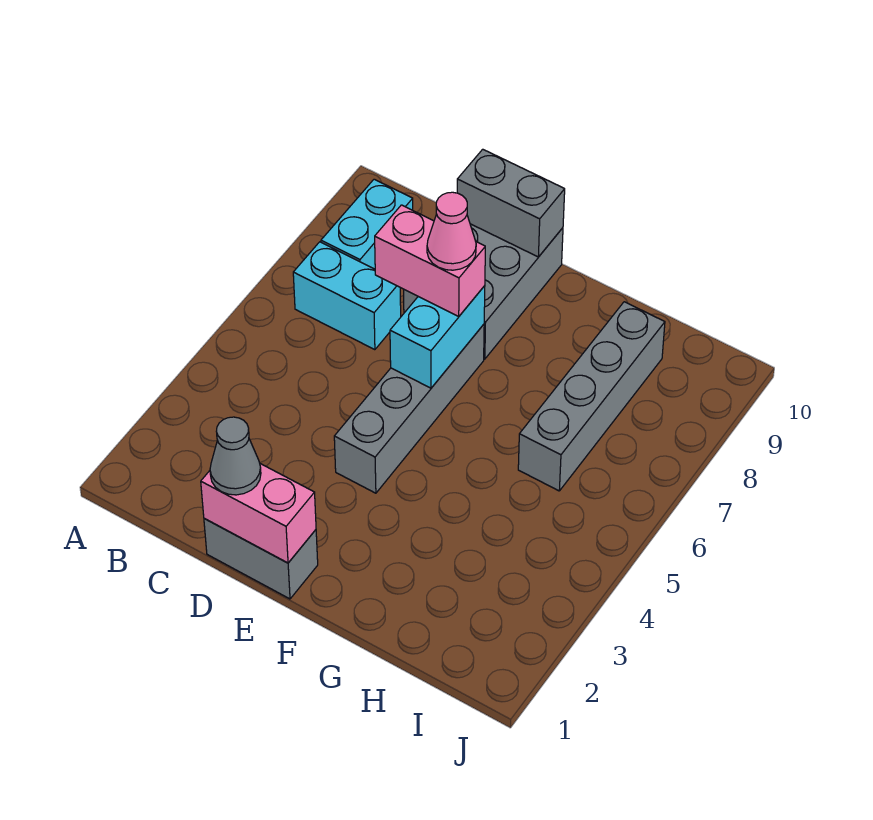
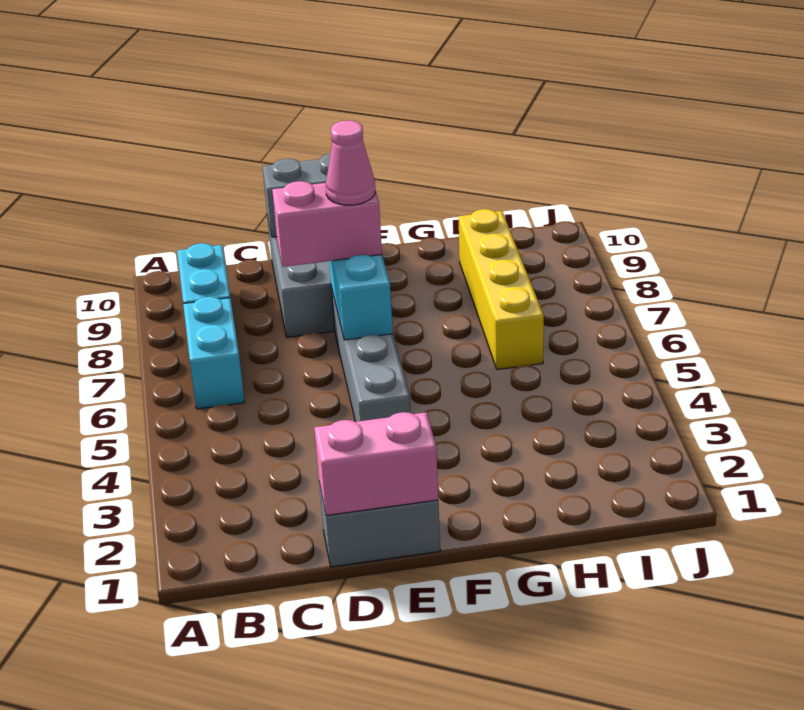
cyan 1x2 brick [293,242,401,350] -> cyan 1x2 brick turned to [183,297,245,409]
grey 1x1 cone [210,417,261,495] -> none
grey 1x4 brick [518,302,665,491] -> yellow 1x4 brick [458,209,544,370]

